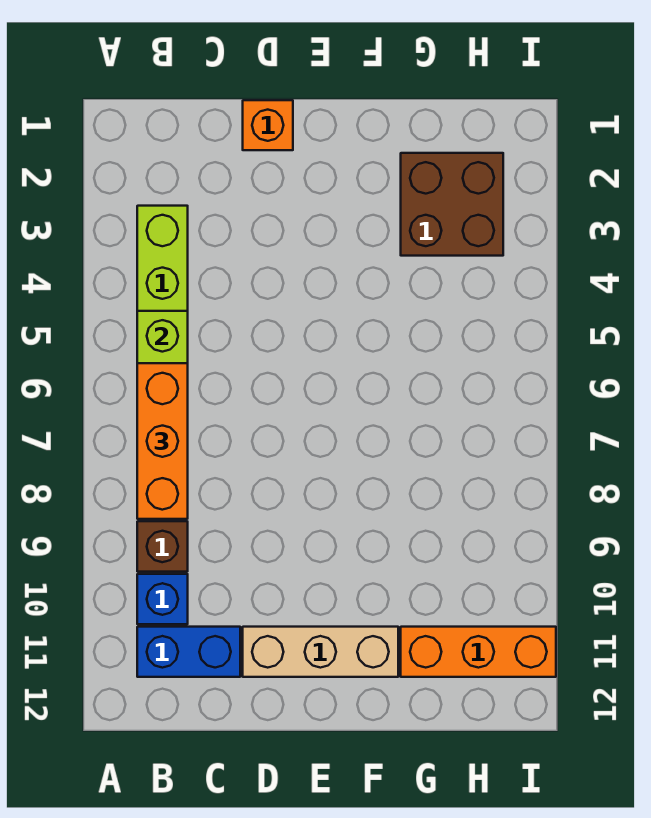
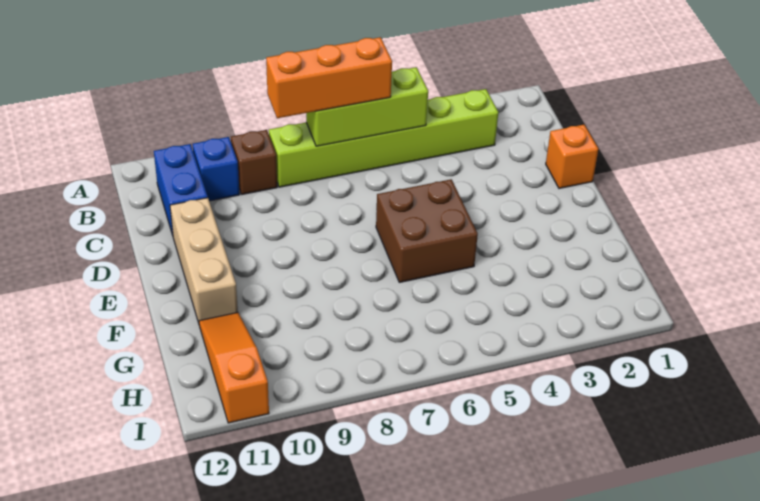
brown 2x2 brick [401,153,503,256] -> brown 2x2 brick moved to [376,179,478,282]
orange 1x3 brick [401,627,556,677] -> orange 1x3 slope [199,312,269,423]

